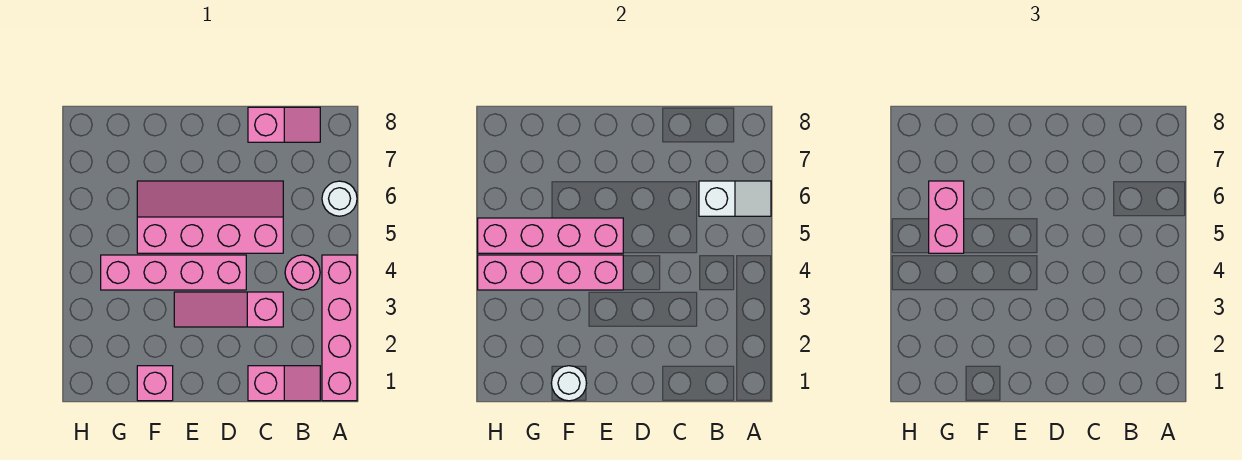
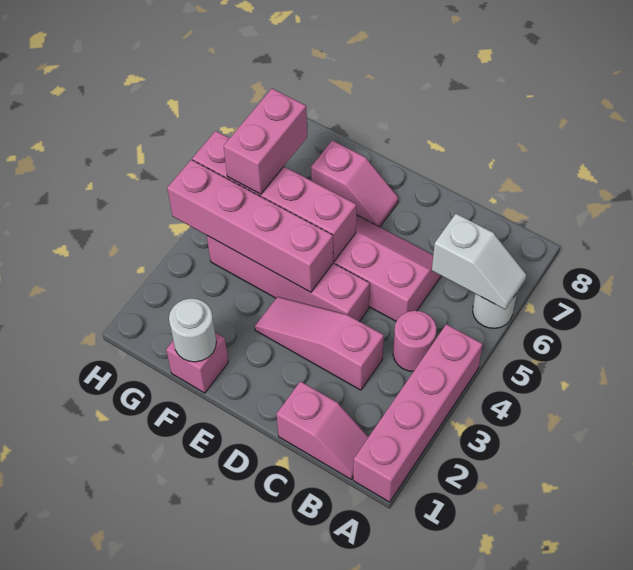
pink 1x2 slope [248,107,320,142] -> pink 1x2 slope moved to [311,140,399,227]

